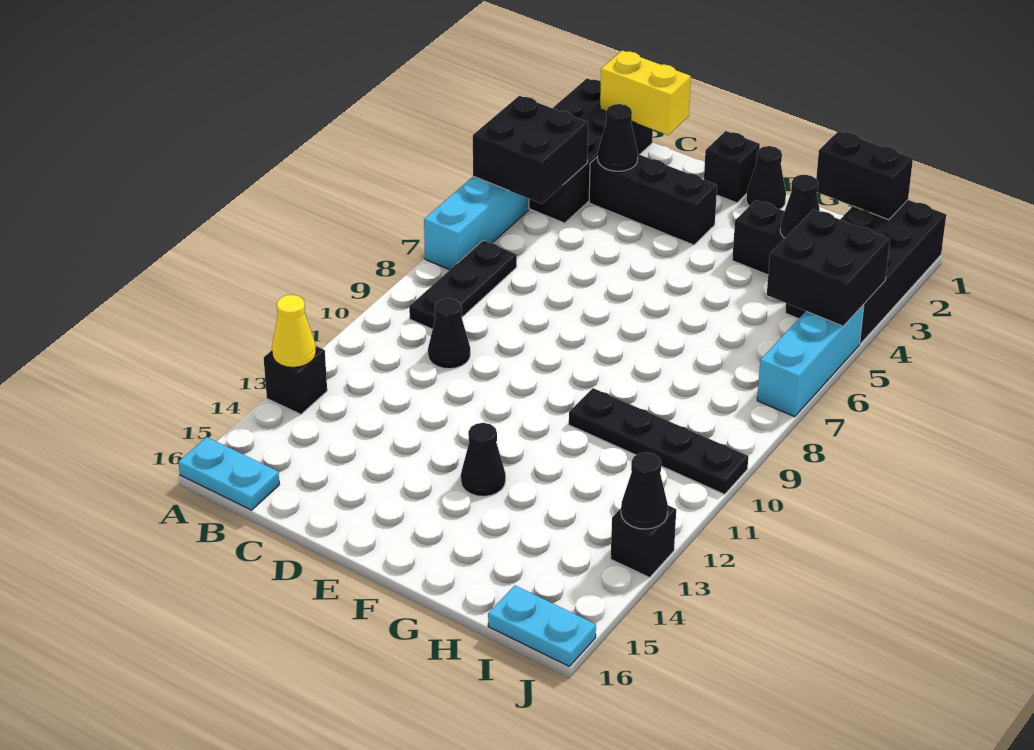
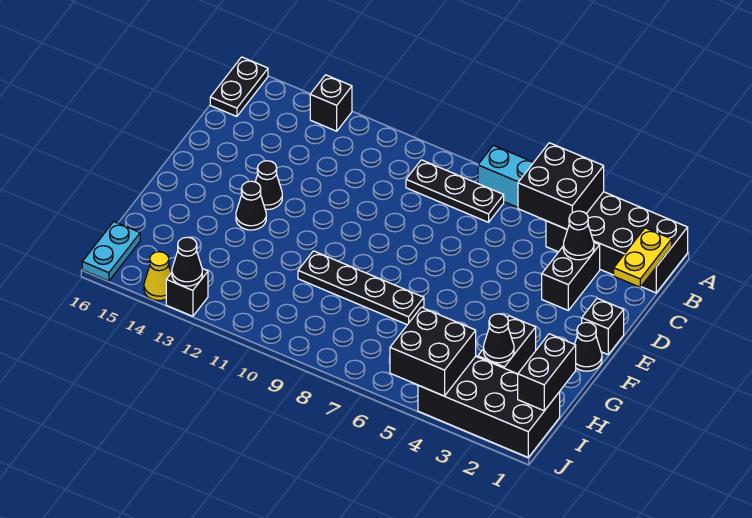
yellow 1x1 cone [272,295,316,367] -> yellow 1x1 cone moved to [144,252,171,301]
cyan 1x2 plate [178,437,279,510] -> black 1x2 plate [210,57,268,117]
yellow 1x2 brick [600,50,691,135] -> yellow 1x2 plate [614,228,672,287]
black 1x3 brick [589,154,717,245] -> black 1x2 brick [542,242,600,310]
black 1x1 cone [428,298,470,369] -> black 1x1 cone moved to [255,161,282,209]
black 1x4 plate [569,388,748,494] -> black 1x4 plate turned to [298,251,424,325]
cyan 1x3 brick [757,304,864,417] -> none

